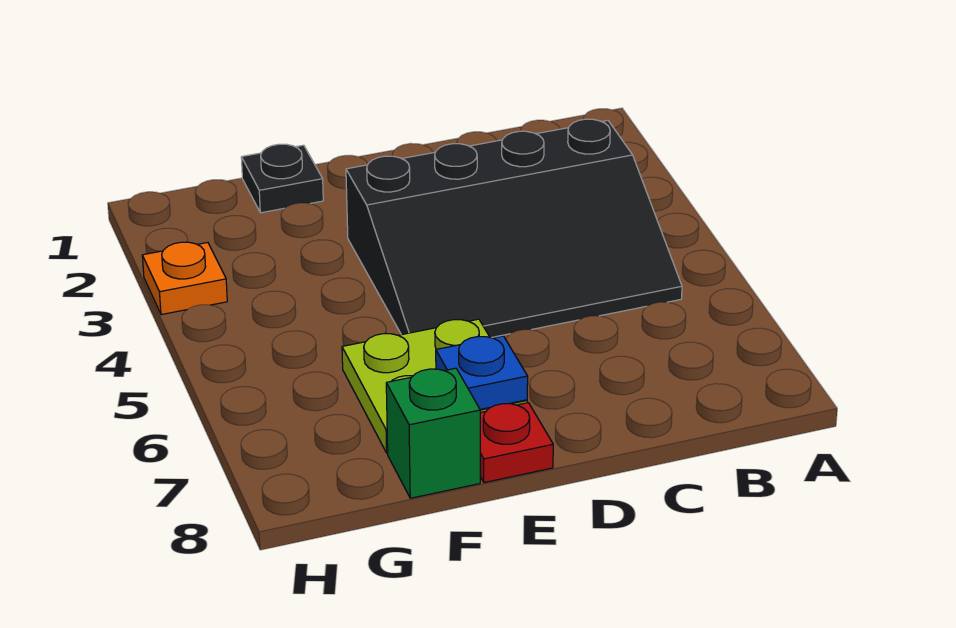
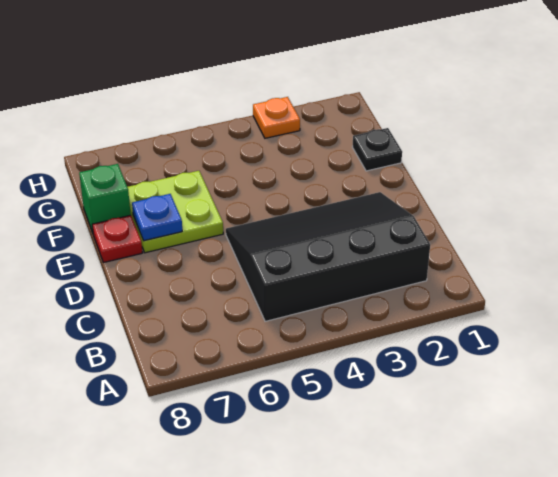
black 3x4 slope [346,119,682,338] -> black 3x4 slope turned to [226,192,430,321]

